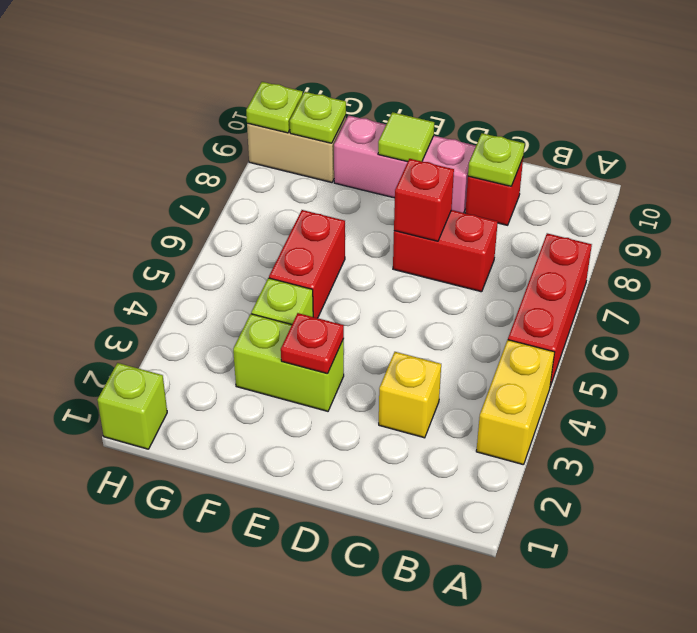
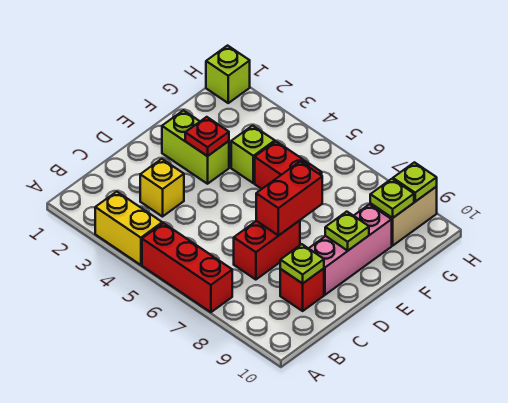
red 1x1 brick [394,159,454,241] -> red 1x2 brick [256,161,322,236]
lime 1x2 brick [233,314,344,411] -> lime 1x2 brick turned to [162,110,229,184]
lime 1x1 tile [378,112,434,162] -> lime 1x1 plate [325,212,369,251]

